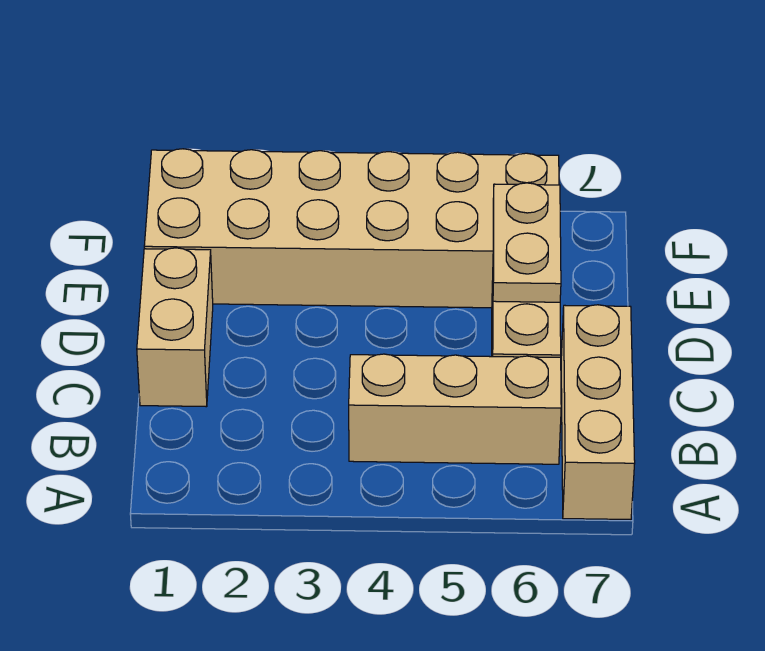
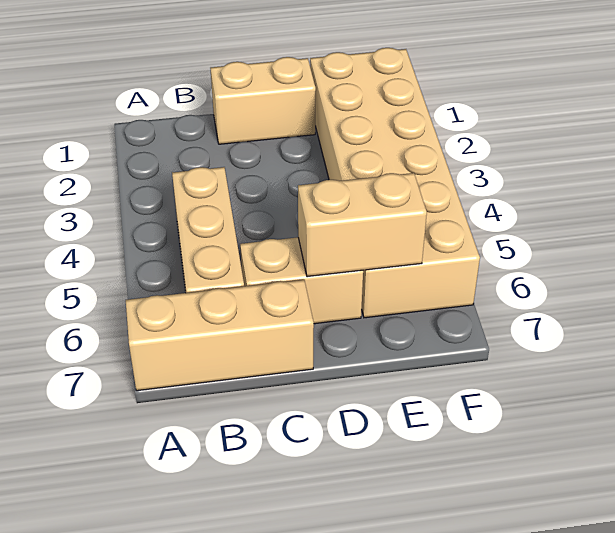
tan 1x2 plate [493,183,561,302] -> tan 1x2 brick [298,173,427,277]

